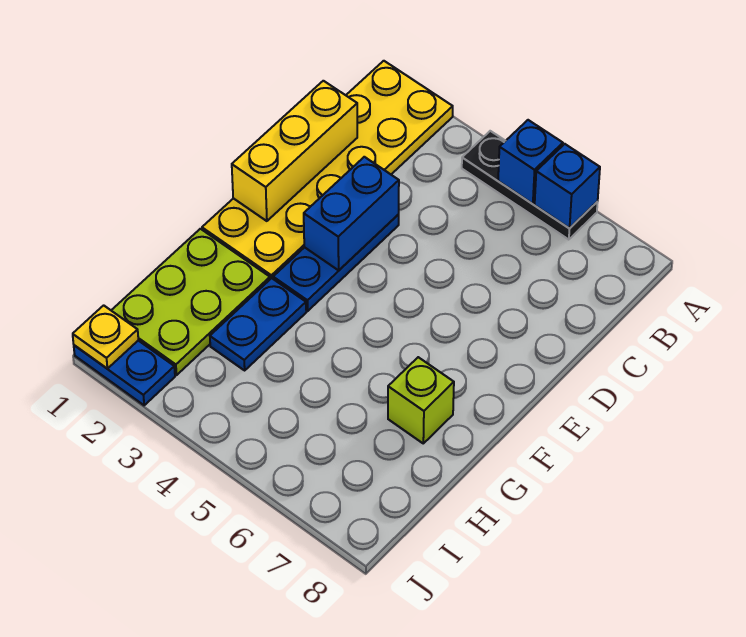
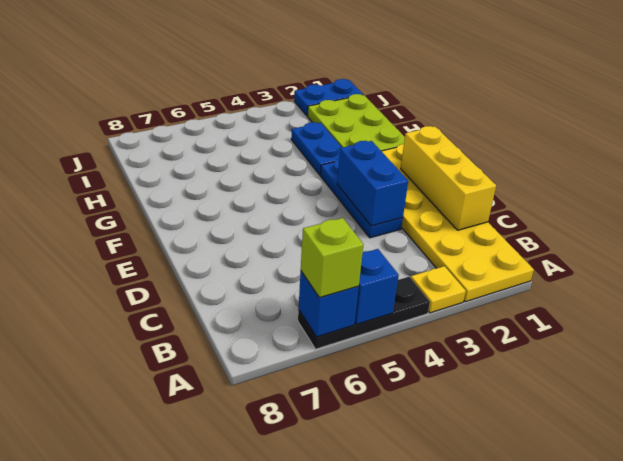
lime 1x1 brick [388,357,454,443] -> lime 1x1 brick moved to [301,218,364,298]
yellow 1x1 plate [73,305,138,369] -> yellow 1x1 plate moved to [411,266,466,313]

